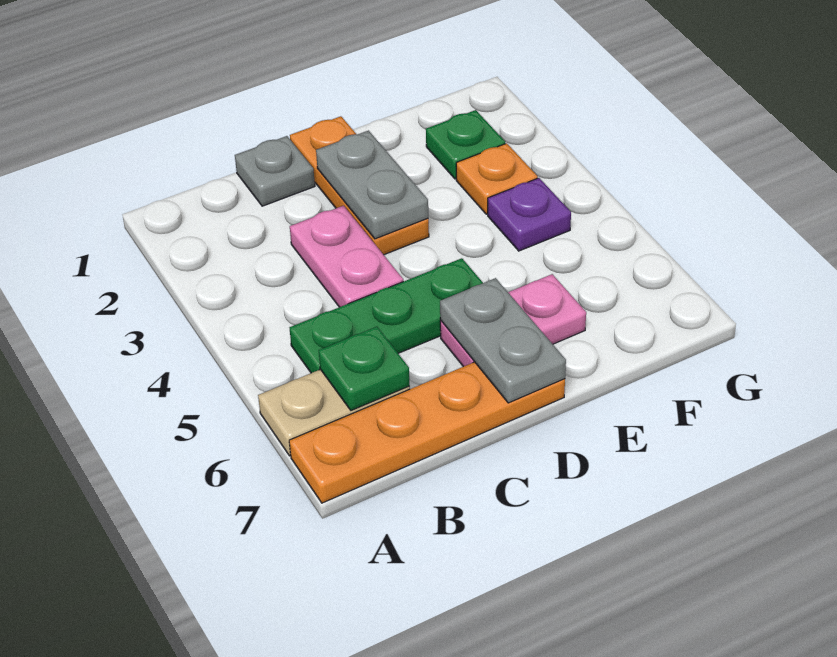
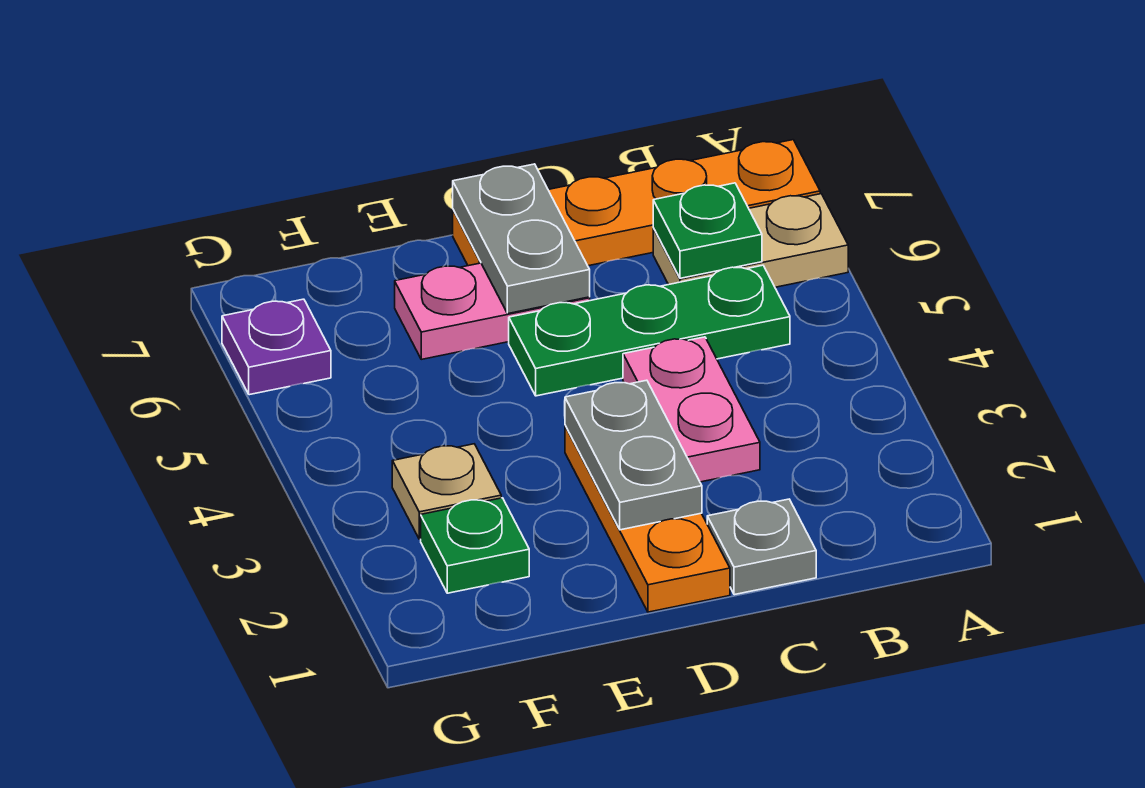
orange 1x1 plate [456,143,538,214] -> tan 1x1 plate [392,444,501,539]
purple 1x1 plate [488,178,571,251] -> purple 1x1 plate moved to [222,299,331,395]

